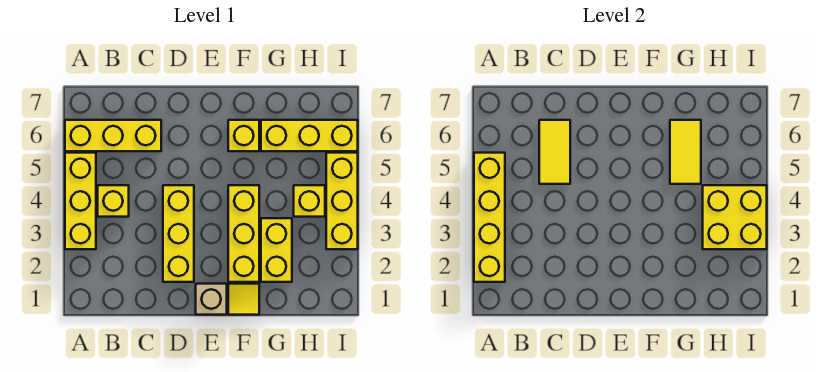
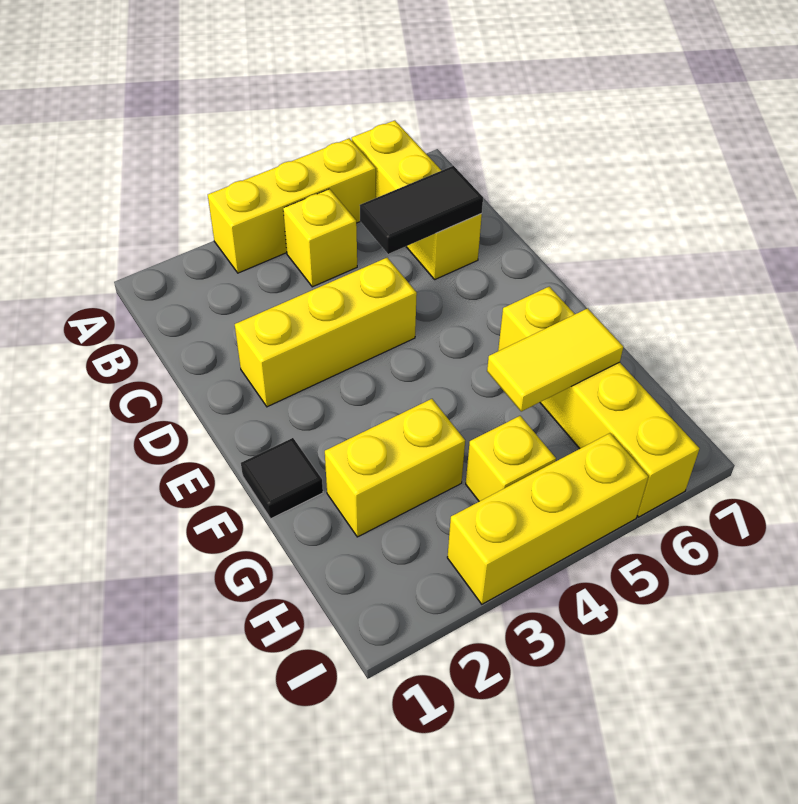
yellow 1x4 brick [474,153,505,282] -> none
yellow 1x2 tile [539,120,570,184] -> black 1x2 tile [360,166,483,254]
tan 1x1 brick [196,284,227,315] -> none
yellow 1x1 tile [228,284,259,315] -> black 1x1 tile [241,438,323,519]
yellow 1x3 brick [228,185,259,282] -> none
yellow 2x2 brick [703,185,767,249] -> none

